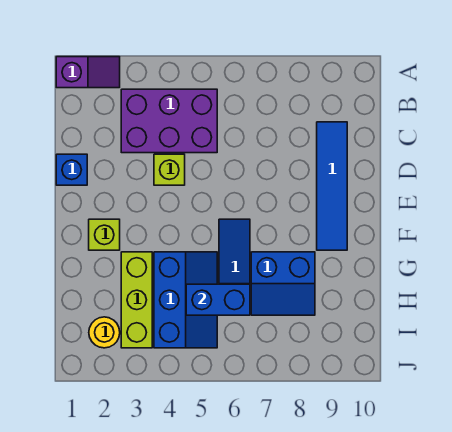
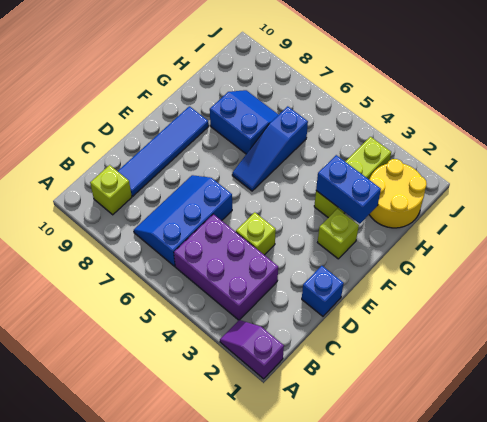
none -> lime 1x1 brick [90,165,132,215]
blue 2x3 slope [154,252,217,348] -> blue 2x3 slope moved to [134,175,232,266]
blue 1x2 brick [186,284,250,315] -> blue 1x2 brick moved to [316,155,381,224]
yellow 1x1 round brick [89,317,120,348] -> yellow 2x2 round brick [369,159,427,228]

